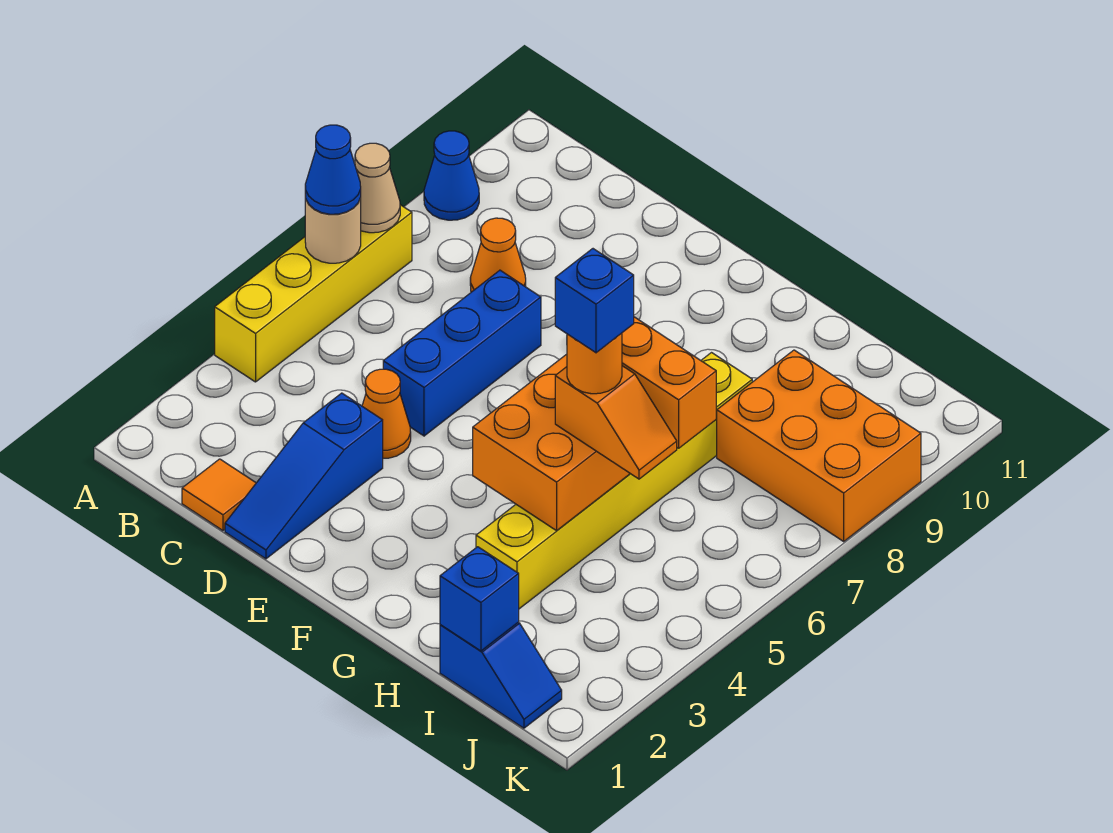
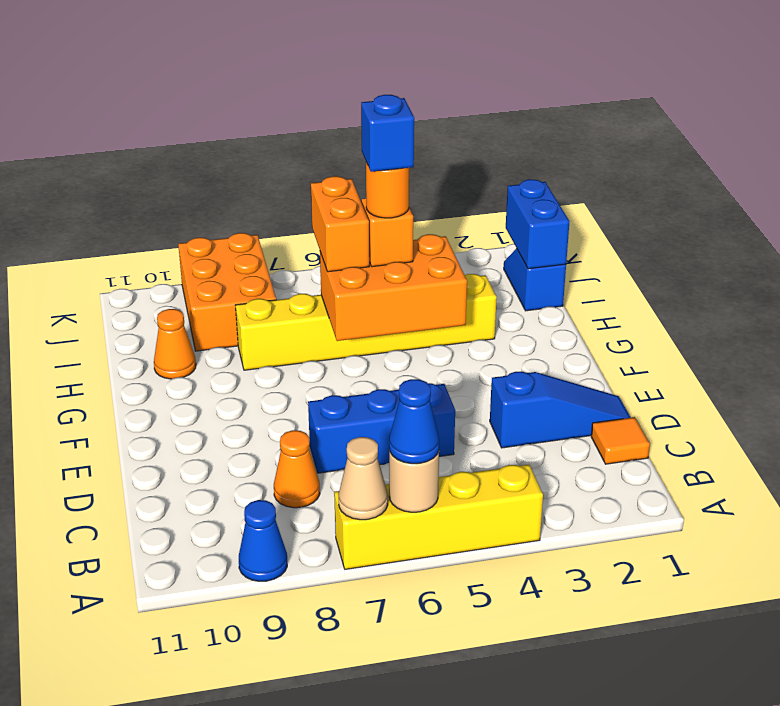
orange 1x1 cone [362,369,411,458] -> orange 1x1 cone moved to [154,309,196,379]
blue 1x1 brick [440,547,519,651] -> blue 1x2 brick [506,179,569,269]

